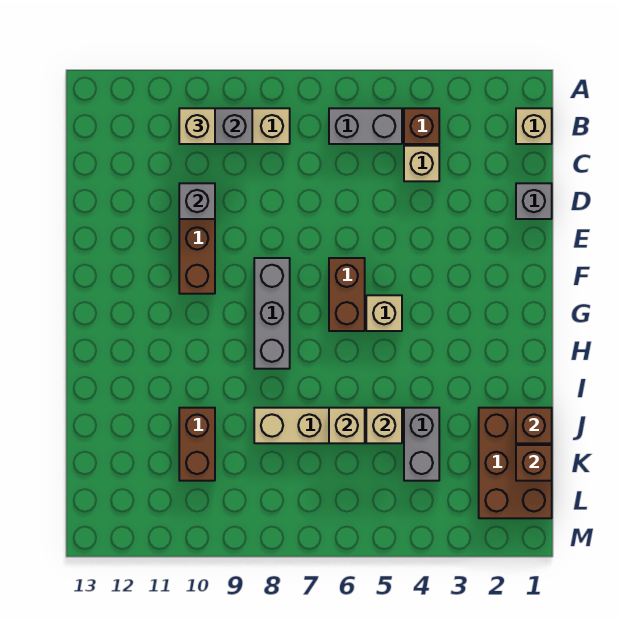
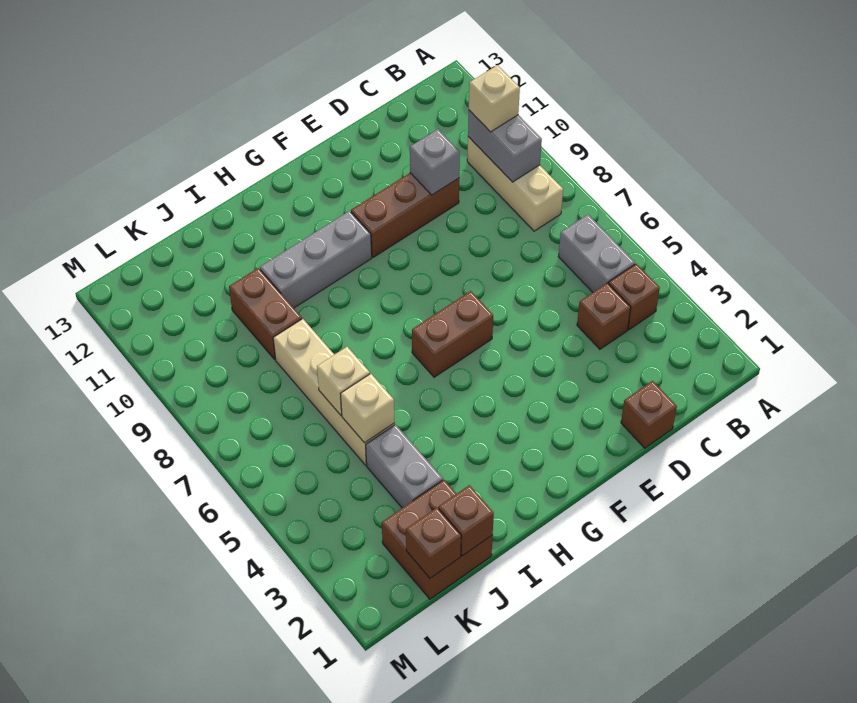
tan 1x1 brick [516,108,552,144] -> none
tan 1x1 brick [404,146,439,181] -> brown 1x1 brick [577,283,631,349]
grey 1x1 brick [516,183,552,219] -> brown 1x1 brick [621,381,677,448]
grey 1x3 brick [254,258,290,369] -> grey 1x3 brick moved to [260,211,372,308]
tan 1x1 brick [366,295,402,331] -> none
brown 2x3 brick [479,408,552,518] -> brown 2x2 brick [382,480,493,599]
grey 1x2 brick [404,408,439,481] -> grey 1x2 brick turned to [366,425,443,508]
brown 1x2 brick [179,408,215,481] -> brown 1x2 brick turned to [229,268,302,359]

